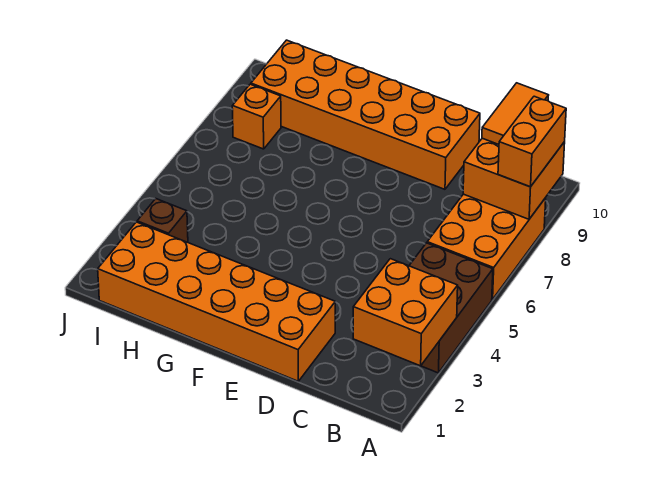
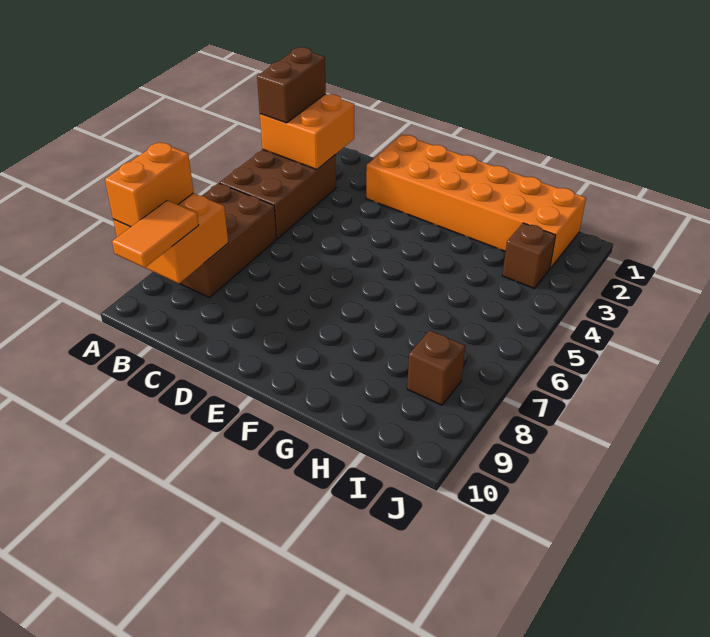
none -> brown 1x2 brick [257,47,326,123]
orange 2x3 brick [427,194,546,299] -> brown 2x3 brick [179,183,277,297]
orange 2x6 brick [251,40,480,189] -> none
orange 1x1 brick [232,84,281,149] -> brown 1x1 brick [407,330,465,405]

